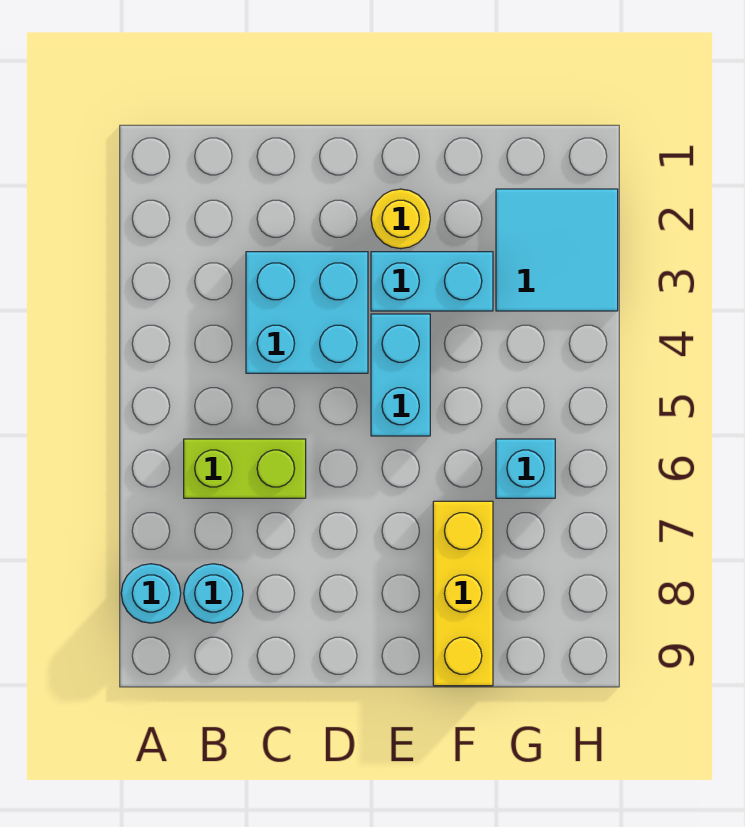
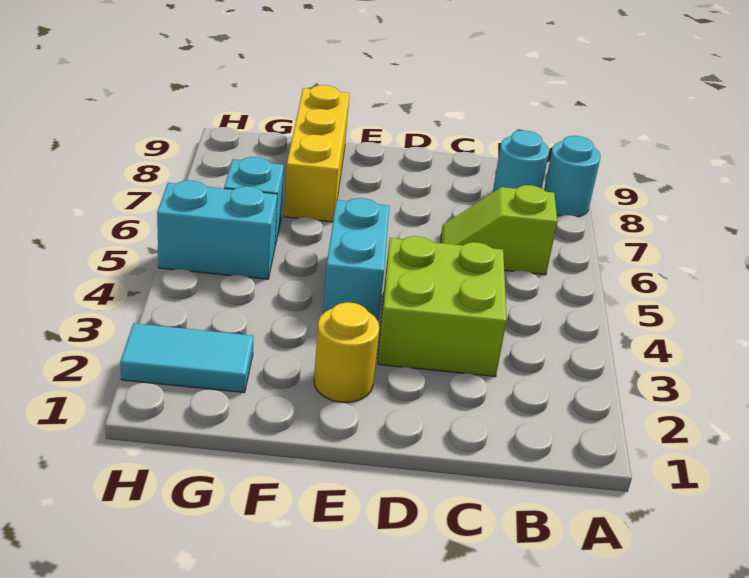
lime 1x2 brick [184,439,306,498] -> lime 1x2 slope [441,185,557,275]
cyan 2x2 brick [246,252,368,373] -> lime 2x2 brick [378,236,507,377]
cyan 1x2 brick [371,252,493,311] -> cyan 1x2 brick moved to [157,180,277,279]
cyan 2x2 tile [496,189,618,311] -> cyan 1x2 tile [120,323,254,393]

